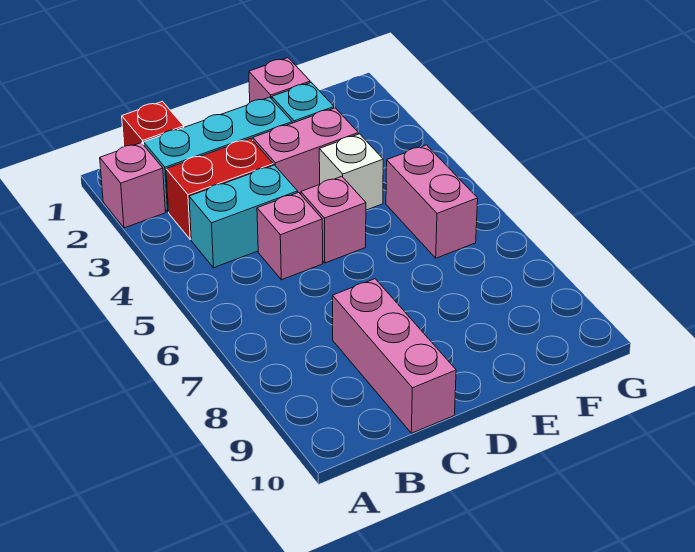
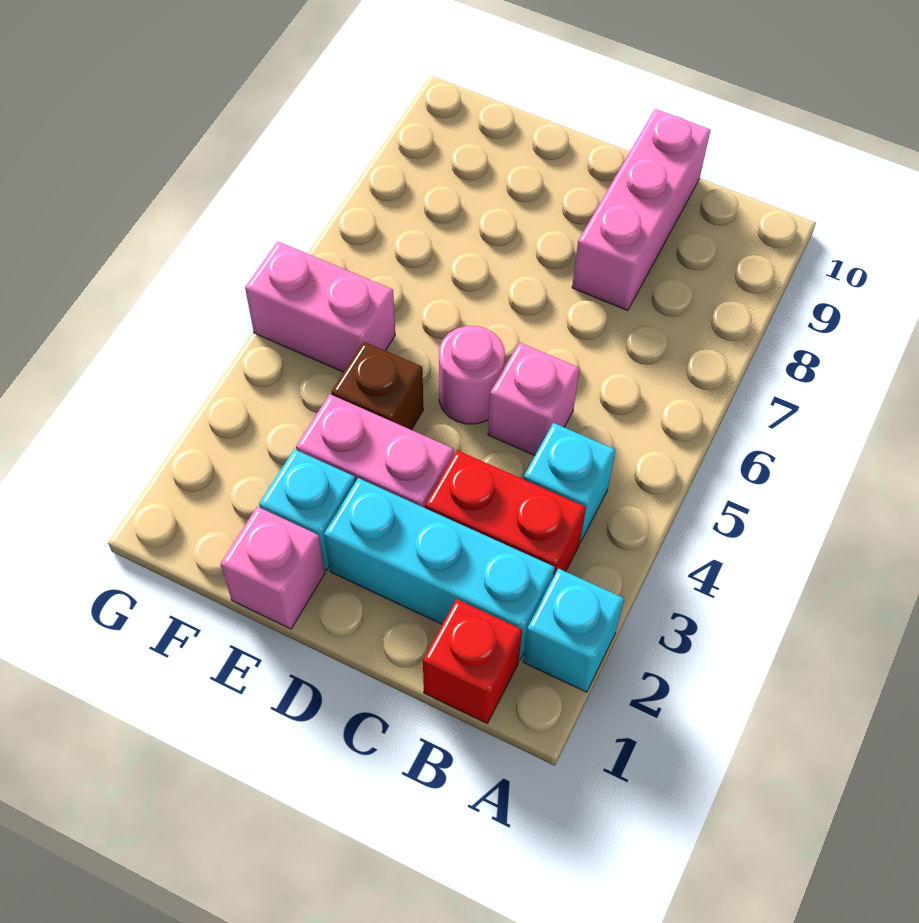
pink 1x1 brick [100,143,165,228] -> cyan 1x1 brick [523,569,624,692]
cyan 1x2 brick [189,165,298,268] -> cyan 1x1 brick [524,423,616,543]
pink 1x1 brick [301,176,366,263] -> pink 1x1 round brick [439,326,505,424]
white 1x1 brick [319,134,383,210] -> brown 1x1 brick [331,342,423,430]
pink 1x2 brick [386,145,478,258] -> pink 1x2 brick turned to [245,241,395,372]

